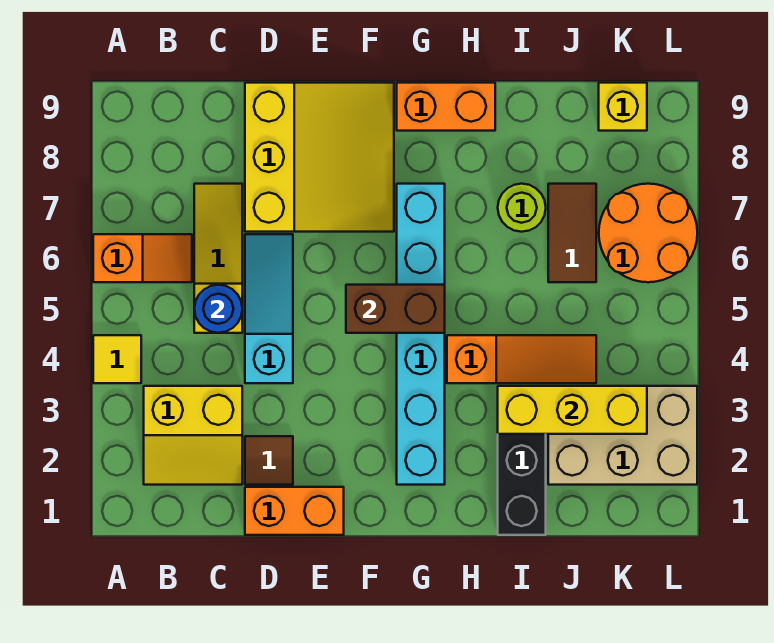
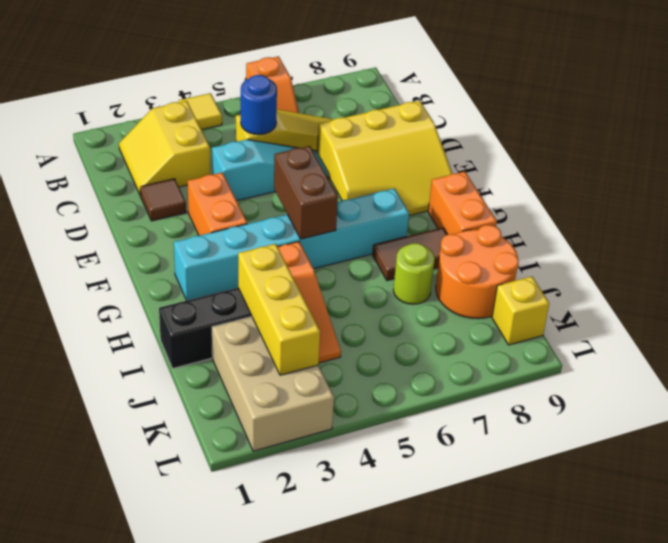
orange 1x2 brick [245,487,344,535] -> orange 1x2 brick moved to [187,173,247,236]
brown 1x2 tile [548,184,596,282] -> brown 1x2 tile moved to [373,228,447,281]
orange 2x2 round brick [599,184,697,282] -> orange 2x2 round brick moved to [436,225,519,319]

